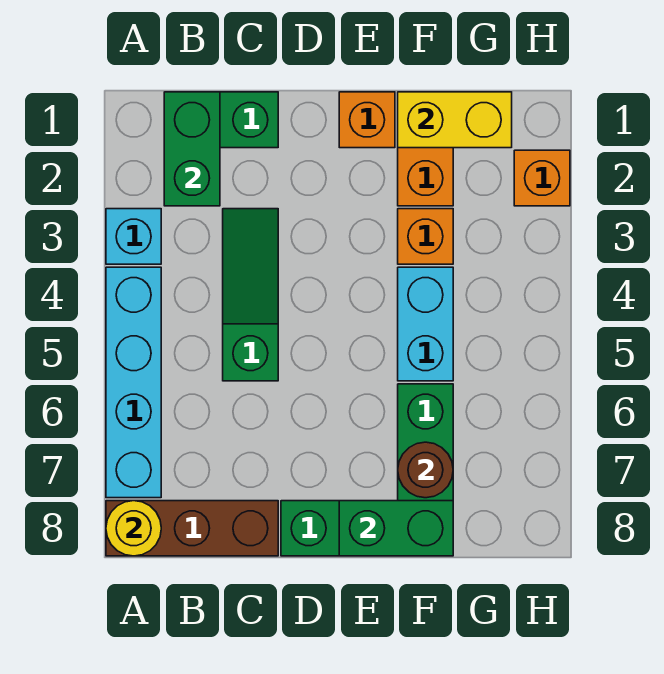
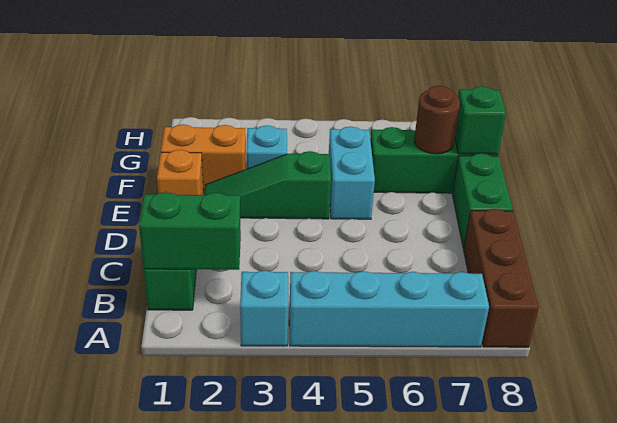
yellow 1x1 round brick [106,501,161,556] -> none
green 1x3 slope [223,209,278,381] -> green 1x3 slope moved to [204,151,331,219]
green 1x2 brick [339,501,453,556] -> green 1x1 brick [455,86,506,154]
yellow 1x2 brick [398,92,512,148] -> none
orange 1x1 brick [398,209,453,264] -> cyan 1x1 brick [246,126,287,169]
cyan 1x2 brick [398,267,453,381] -> cyan 1x2 brick turned to [329,127,375,219]
orange 1x1 brick [514,150,570,206] -> none

